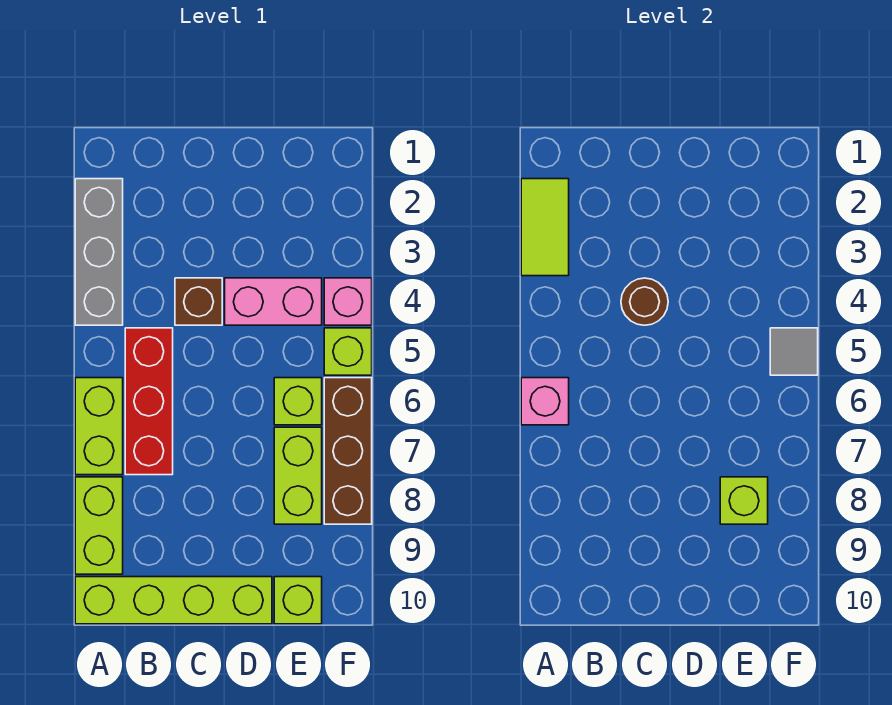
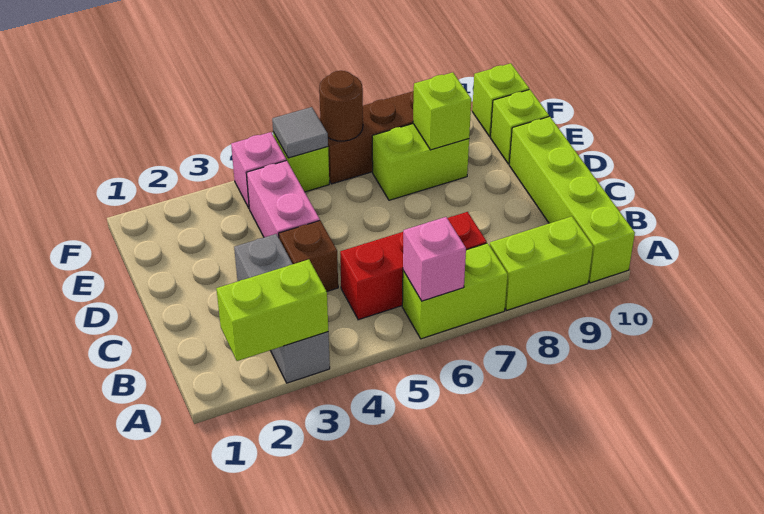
grey 1x3 brick [75,179,123,325] -> grey 1x3 brick turned to [234,234,330,383]
lime 1x2 tile [521,179,569,276] -> lime 1x2 brick [216,259,328,361]
brown 1x1 round brick [621,278,668,325] -> brown 1x1 round brick moved to [319,71,363,141]
lime 1x1 brick [274,378,322,425] -> lime 1x1 brick moved to [472,63,529,137]

